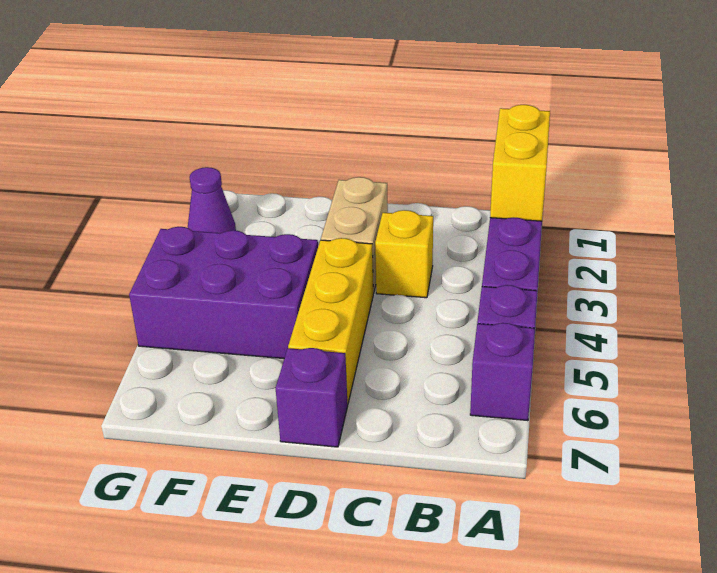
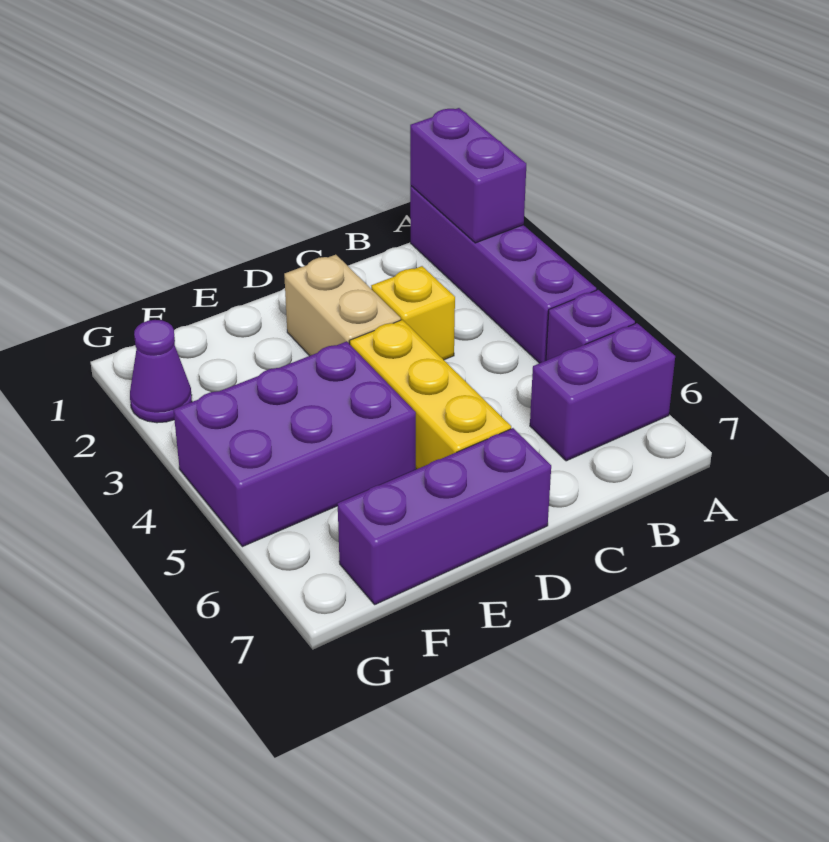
yellow 1x2 brick [490,105,550,221] -> purple 1x2 brick [410,108,526,243]
purple 1x1 brick [470,323,535,421] -> purple 1x2 brick [530,323,675,461]
purple 1x1 brick [276,348,348,447] -> purple 1x3 brick [338,428,551,604]

